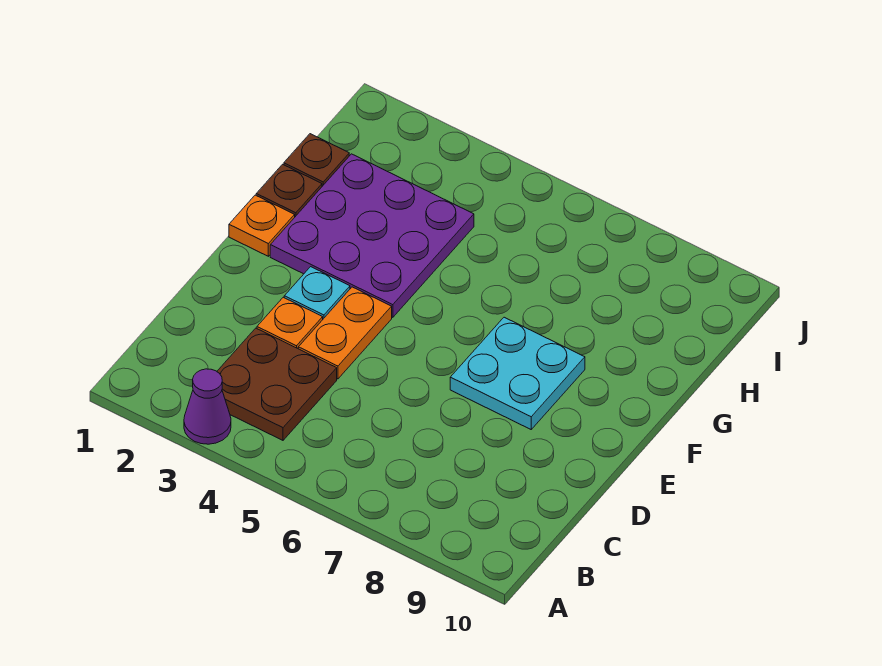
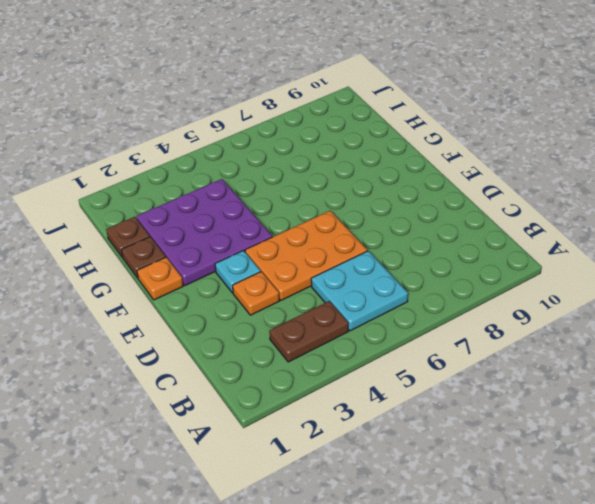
purple 1x1 cone [184,369,231,444] -> none
brown 2x2 plate [217,328,337,440] -> brown 1x2 plate [269,301,348,362]
orange 1x2 plate [298,287,392,379] -> orange 2x3 plate [245,211,367,300]
cyan 2x2 plate [450,317,585,429] -> cyan 2x2 plate moved to [311,251,408,331]

